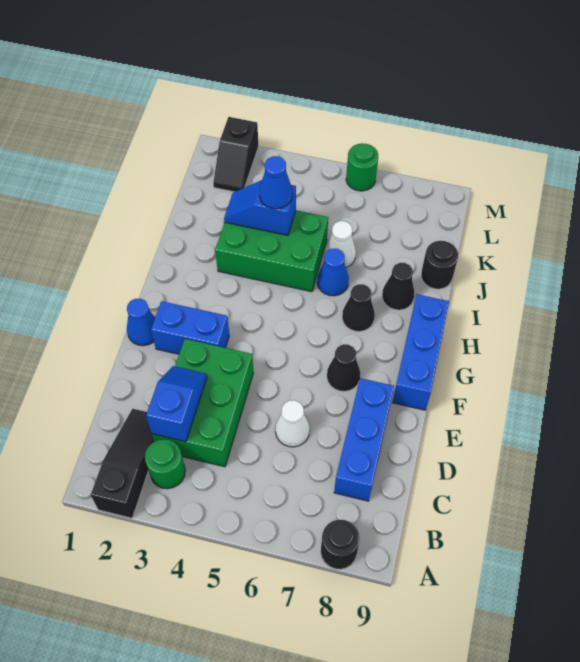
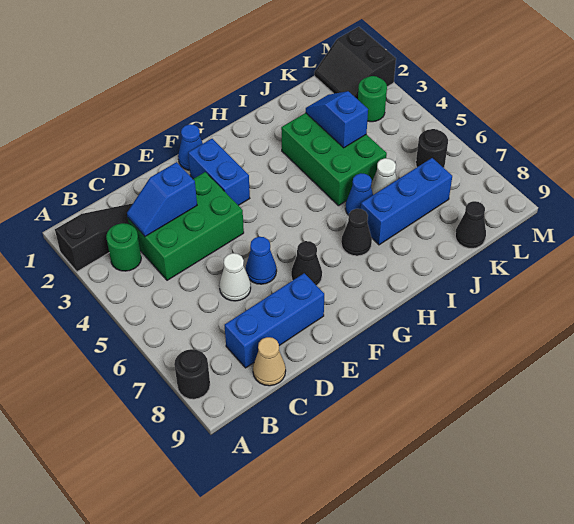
blue 1x2 slope [146,366,207,442] -> blue 1x2 slope turned to [127,162,197,236]
none -> tan 1x1 cone [253,337,286,386]
blue 1x3 brick [392,294,449,410] -> blue 1x3 brick moved to [361,158,452,245]
black 1x1 cone [382,263,414,310] -> black 1x1 cone moved to [455,201,486,248]
blue 1x1 cone [259,156,293,209] -> blue 1x1 cone moved to [246,237,277,284]
black 1x1 round brick [421,241,458,289] -> black 1x1 round brick moved to [416,129,448,168]
black 1x2 slope [213,117,258,192] -> black 2x2 slope [314,27,396,99]
green 1x1 round brick [346,144,378,191] -> green 1x1 round brick moved to [358,76,387,122]

